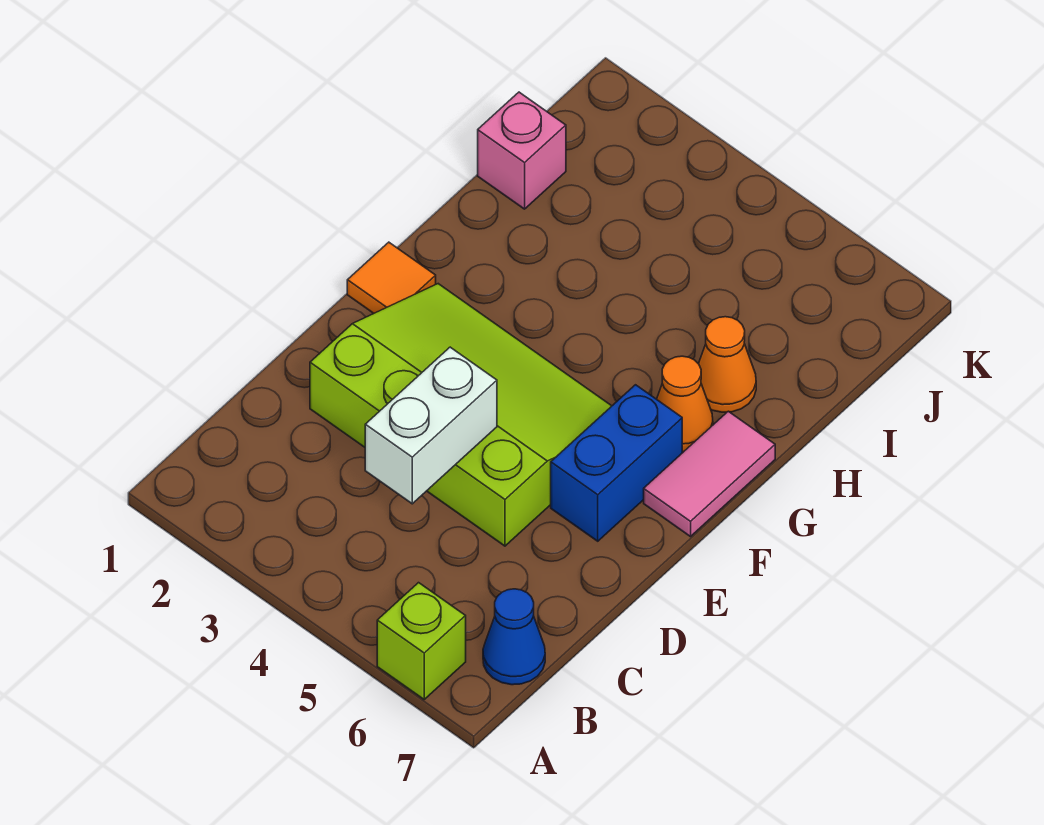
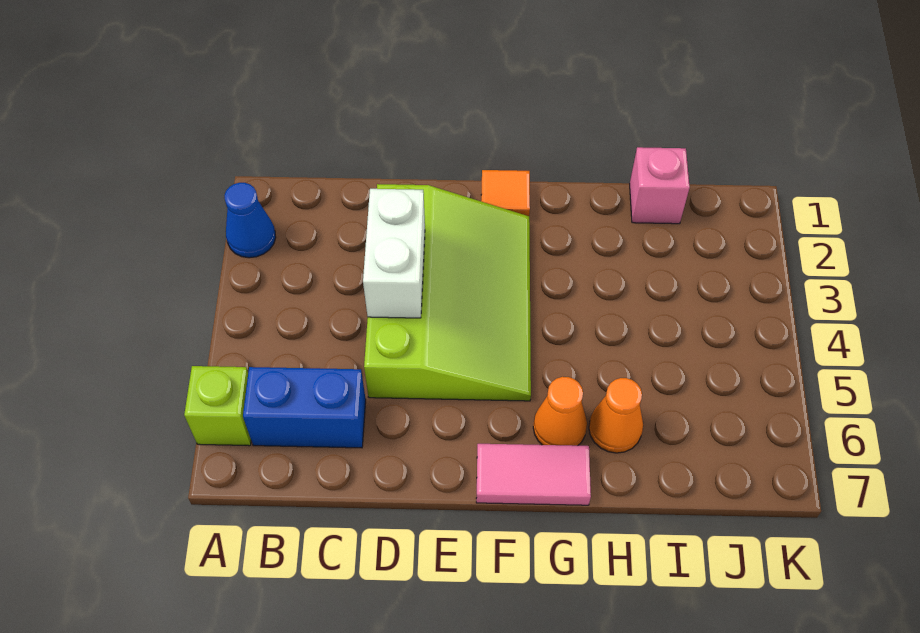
blue 1x1 cone [483,589,545,685] -> blue 1x1 cone moved to [225,183,276,258]
white 1x2 brick [365,347,497,504] -> white 1x2 brick turned to [363,189,425,318]
blue 1x2 brick [551,385,682,541] -> blue 1x2 brick moved to [243,367,366,448]

